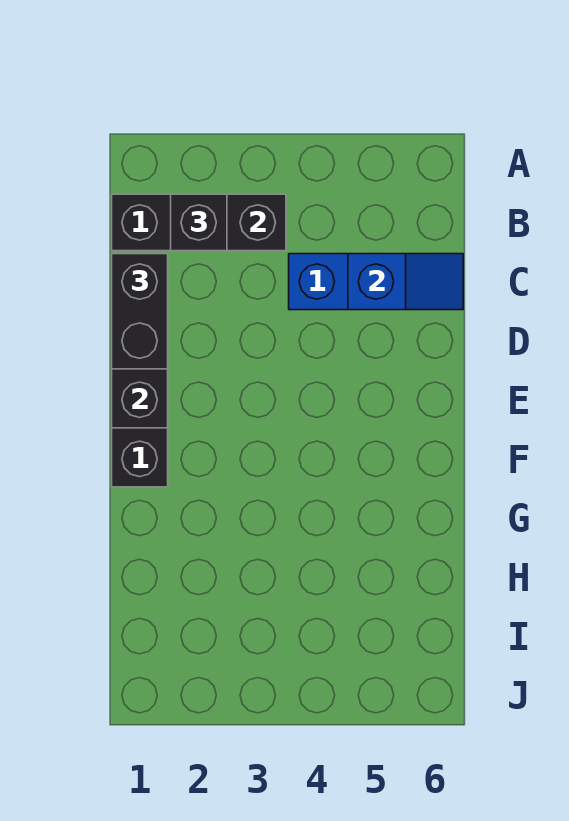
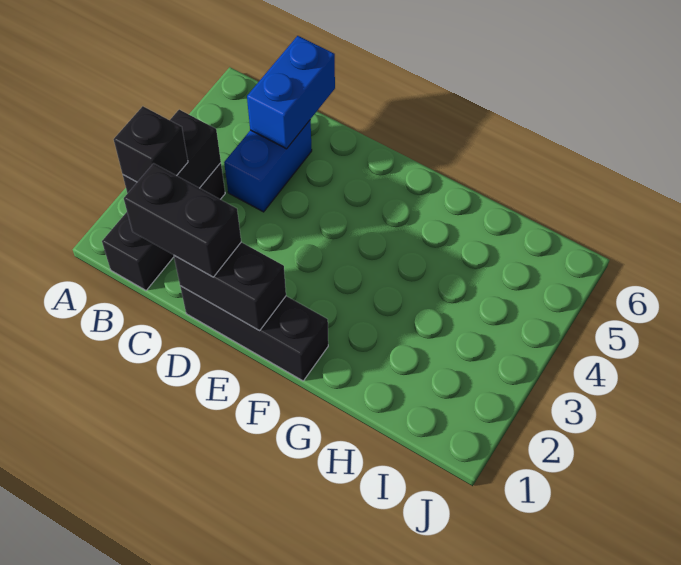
blue 1x2 slope [348,254,463,310] -> blue 1x2 brick [247,36,335,149]

